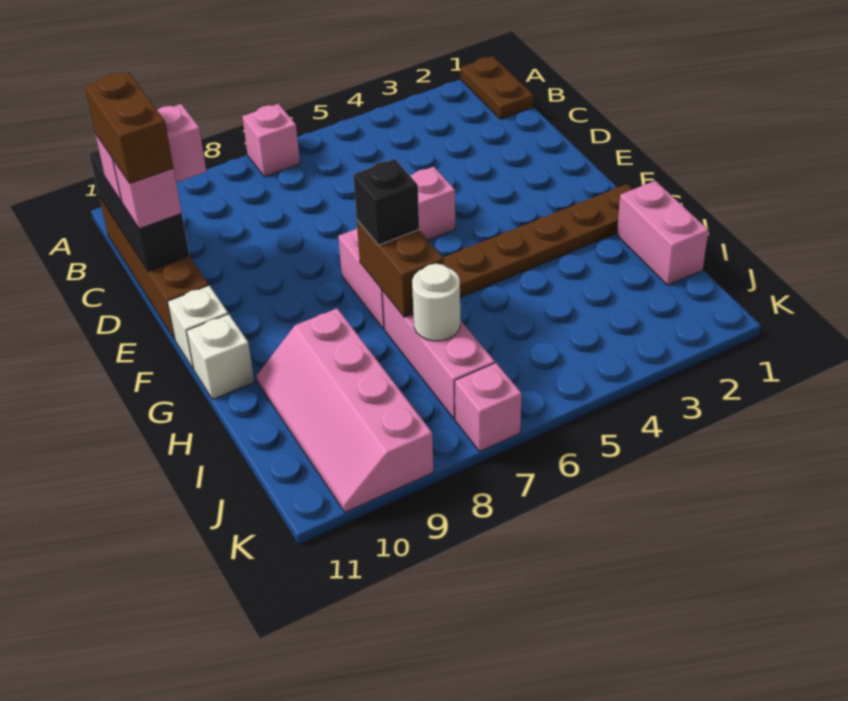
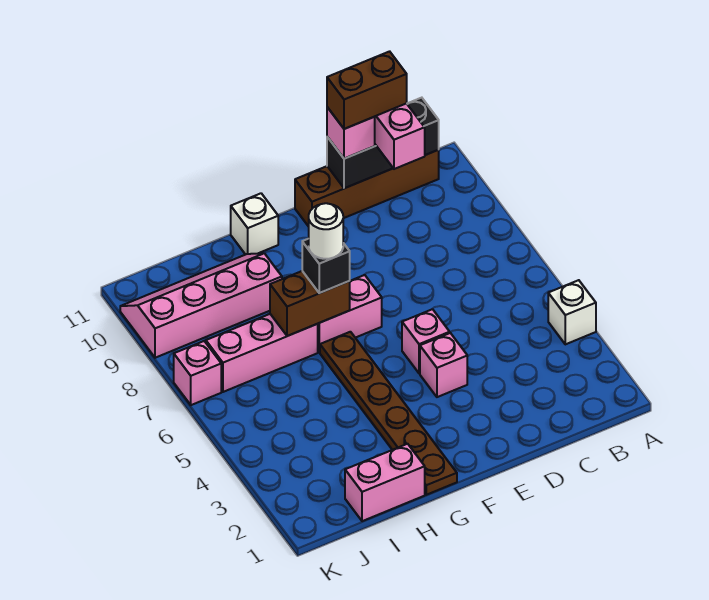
brown 1x2 plate [461,56,533,119] -> none
pink 1x1 brick [242,104,300,177] -> pink 1x1 brick moved to [420,333,467,397]
white 1x1 brick [168,286,228,369] -> white 1x1 brick moved to [548,280,596,344]
white 1x1 round brick [412,264,460,341] -> white 1x1 round brick moved to [308,203,343,259]

